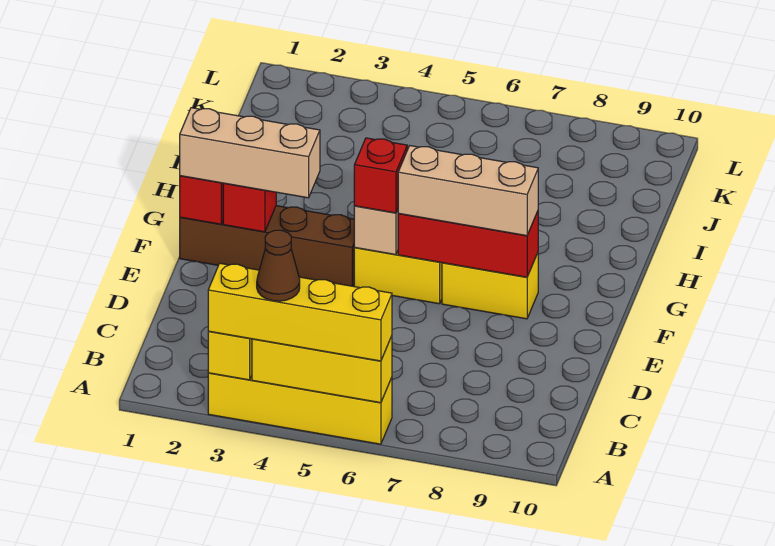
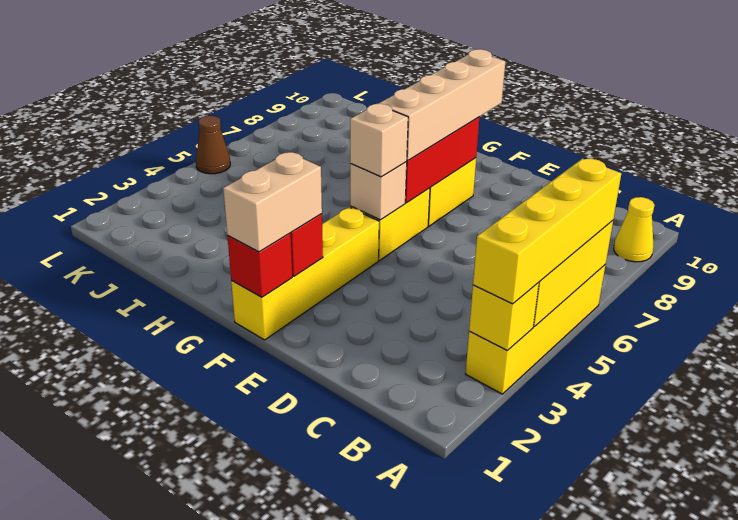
brown 1x1 cone [257,230,300,301] -> brown 1x1 cone moved to [196,116,230,174]
none -> yellow 1x1 cone [614,197,654,262]
brown 1x4 brick [180,206,355,286] -> yellow 1x4 brick [231,207,379,340]
tan 1x3 brick [180,108,320,198] -> tan 1x2 brick [223,152,322,252]
red 1x1 brick [354,138,407,213] -> tan 1x1 brick [350,104,408,177]
tan 1x3 brick [398,146,538,236] -> tan 1x4 brick [379,49,505,161]

